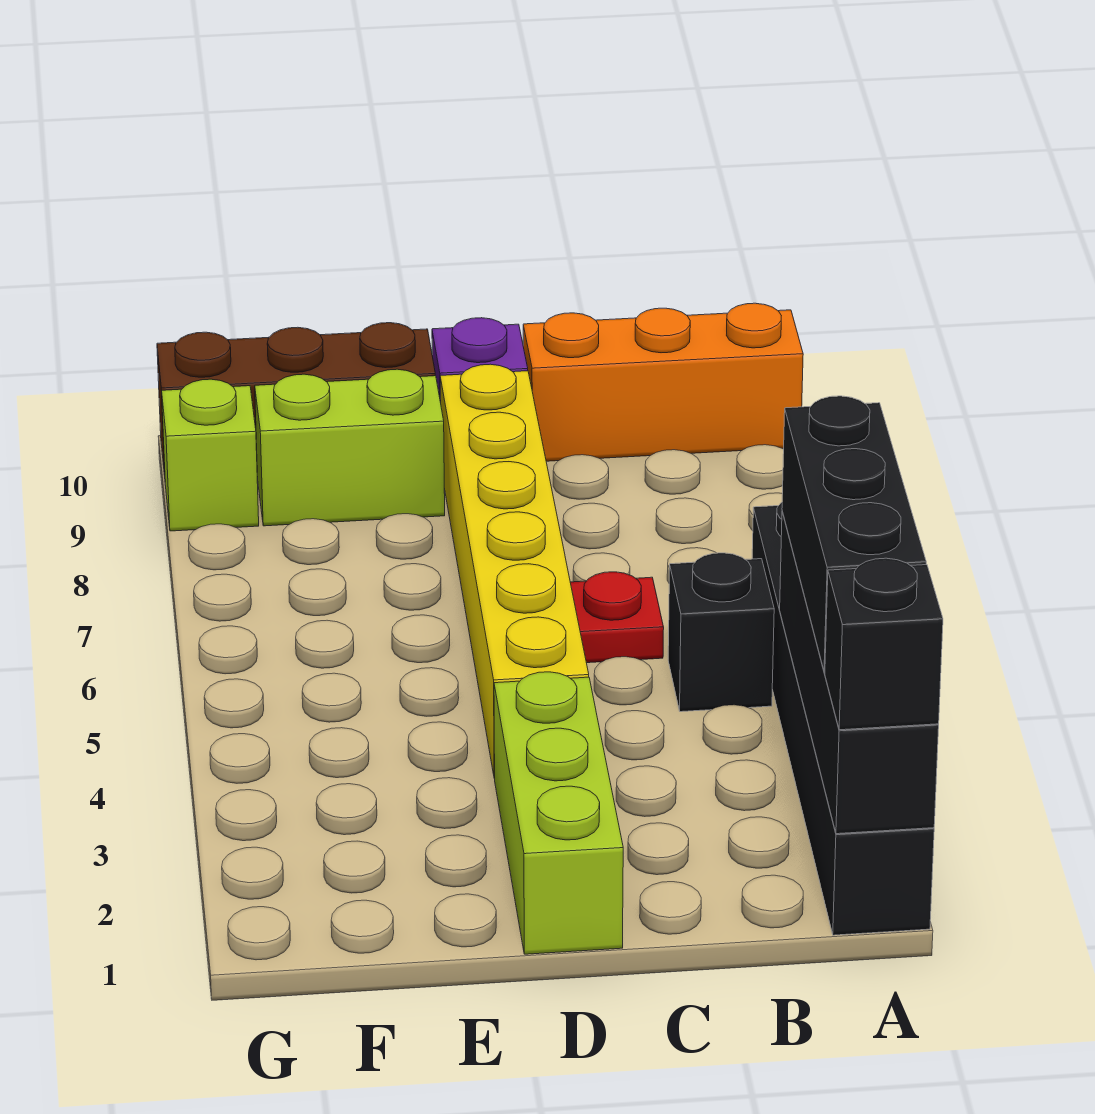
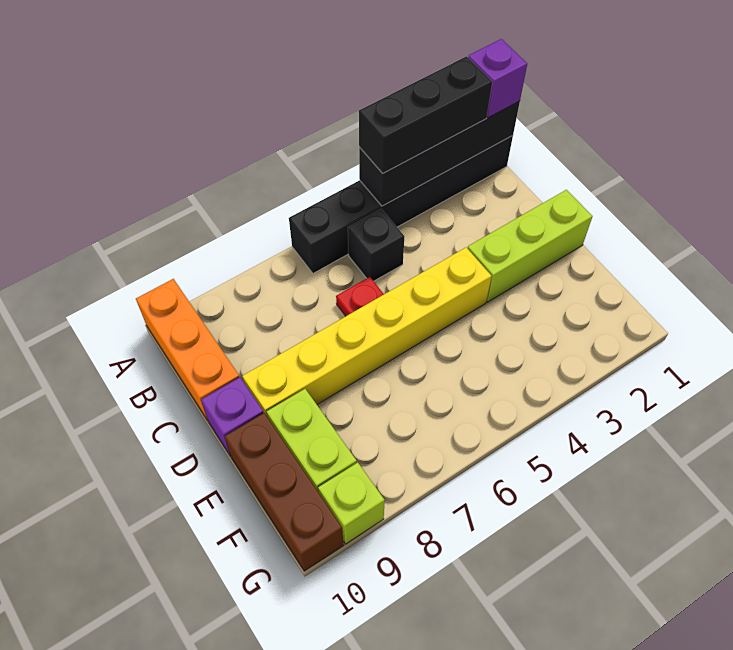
black 1x1 brick [825,558,943,730] -> purple 1x1 brick [468,39,527,118]

